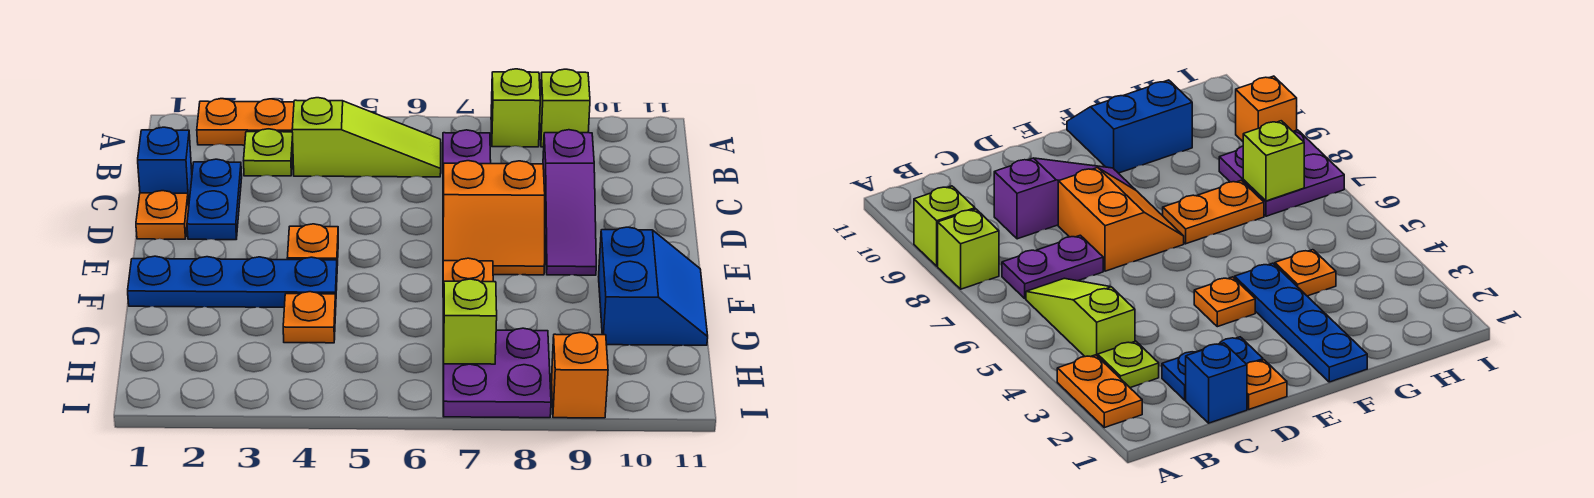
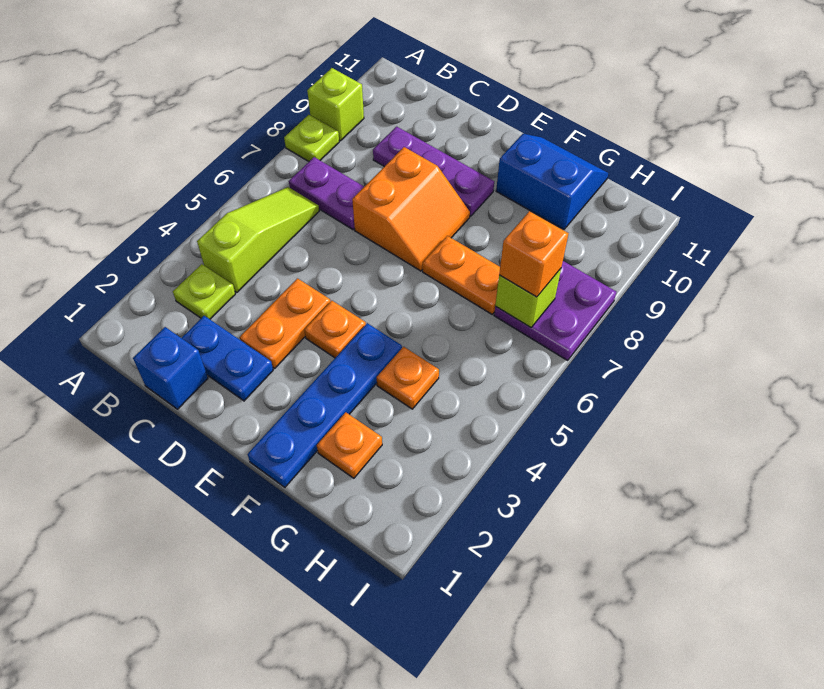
orange 1x2 plate [197,99,294,145] -> orange 1x2 plate moved to [240,278,330,368]
lime 1x1 brick [491,69,540,147] -> lime 1x1 plate [284,115,339,162]
purple 1x3 slope [543,130,596,275] -> purple 1x3 plate [373,127,494,216]
orange 1x1 plate [136,191,189,239] -> orange 1x1 plate moved to [317,412,382,478]
orange 1x1 brick [551,332,608,418] -> orange 1x1 brick moved to [499,211,569,297]

